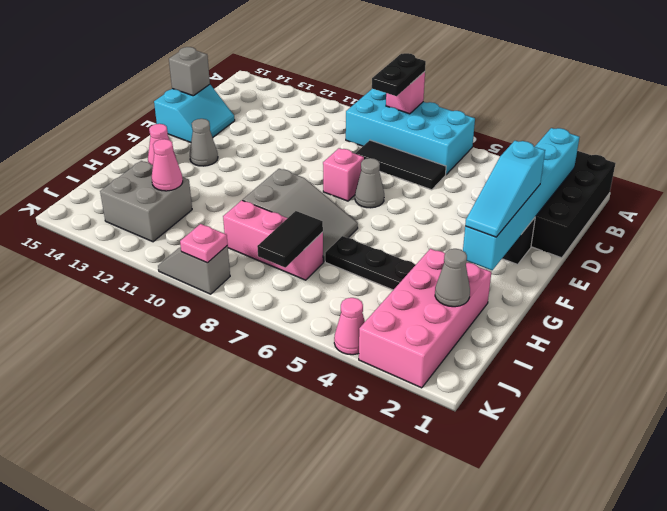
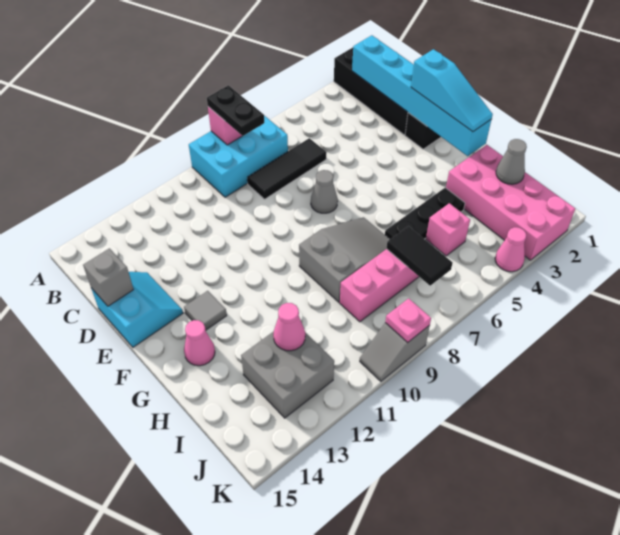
cyan 2x4 brick [346,89,475,175] -> cyan 2x3 brick [189,116,288,197]
pink 1x1 brick [323,148,364,201] -> pink 1x1 brick moved to [426,203,470,256]
grey 1x1 cone [190,119,218,166] -> grey 1x1 tile [184,291,227,330]

